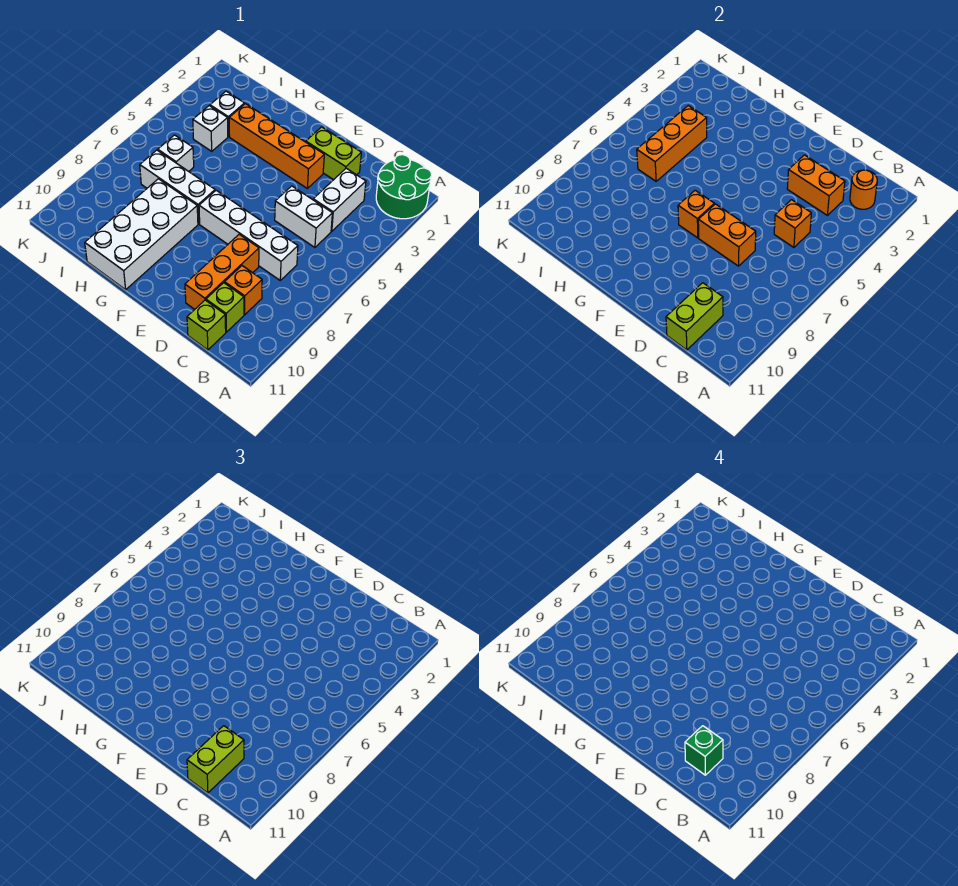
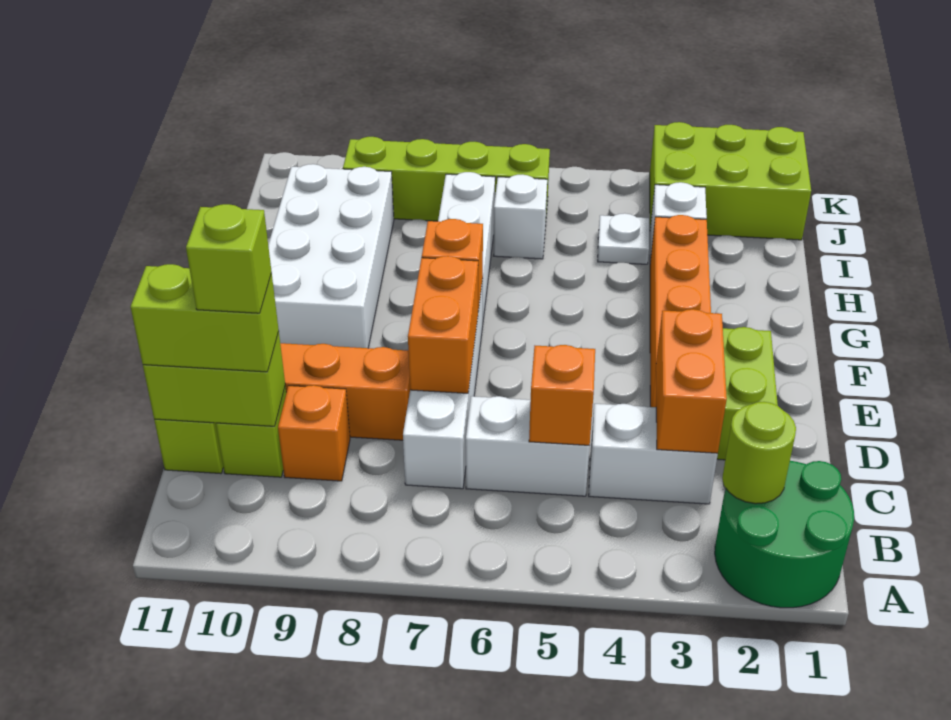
orange 1x1 round brick [850,170,877,209] -> lime 1x1 round brick [722,402,796,504]
white 1x2 brick [275,186,332,247] -> white 1x2 brick turned to [466,396,590,496]
green 1x1 brick [685,726,723,775] -> lime 1x1 brick [186,204,272,313]
white 2x4 brick [85,179,198,290] -> white 2x4 brick turned to [268,164,394,348]
white 1x1 brick [193,106,228,151] -> white 1x1 plate [598,213,649,264]
orange 1x3 brick [637,106,707,181] -> none
none -> lime 2x3 brick [650,122,811,240]
none -> lime 1x4 brick [343,137,550,226]

